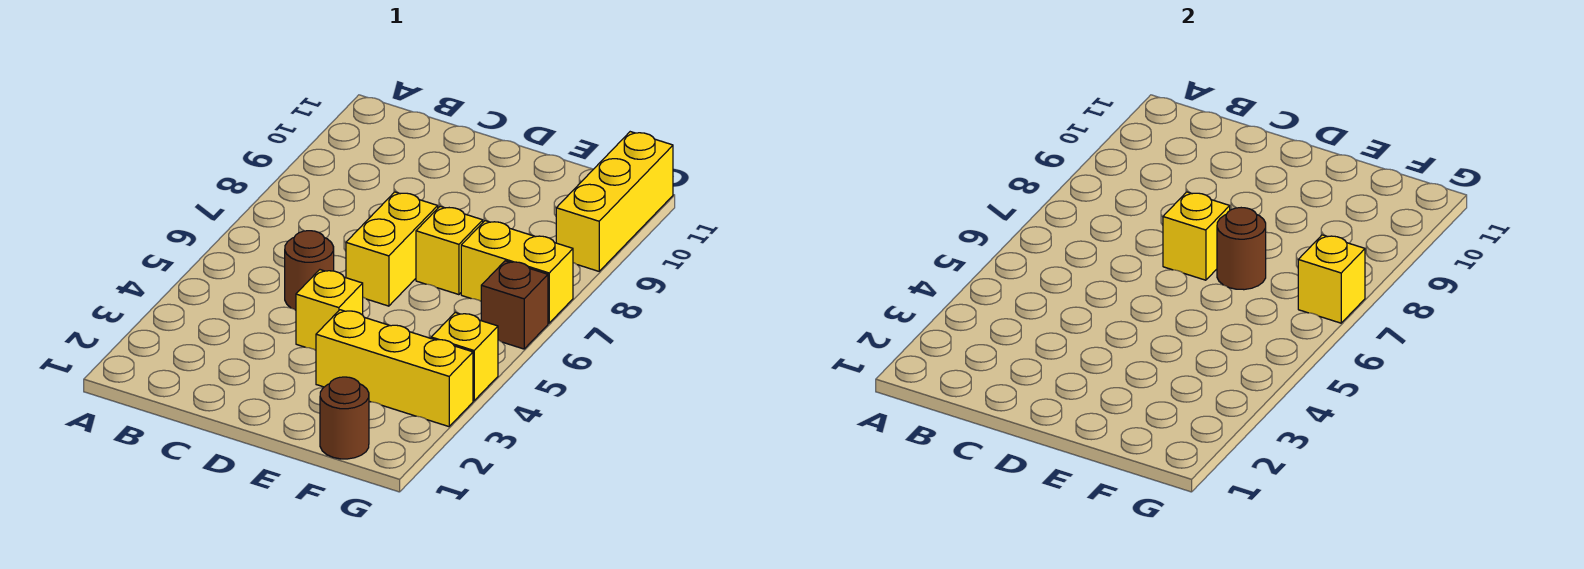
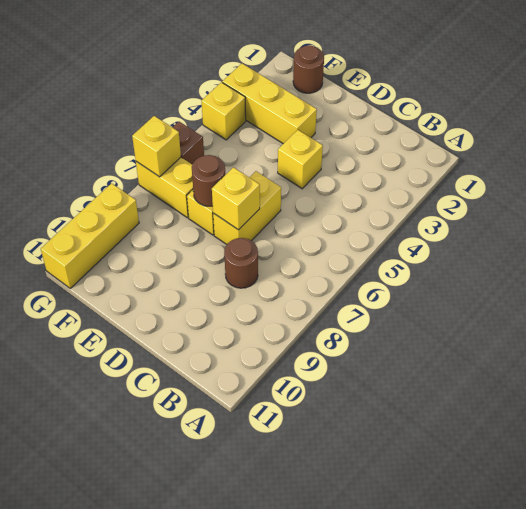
brown 1x1 round brick [285,231,334,310] -> brown 1x1 round brick moved to [224,238,258,288]

